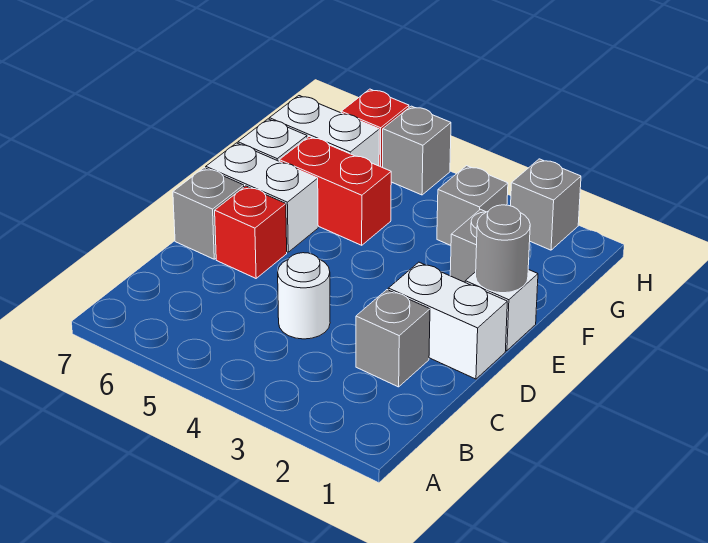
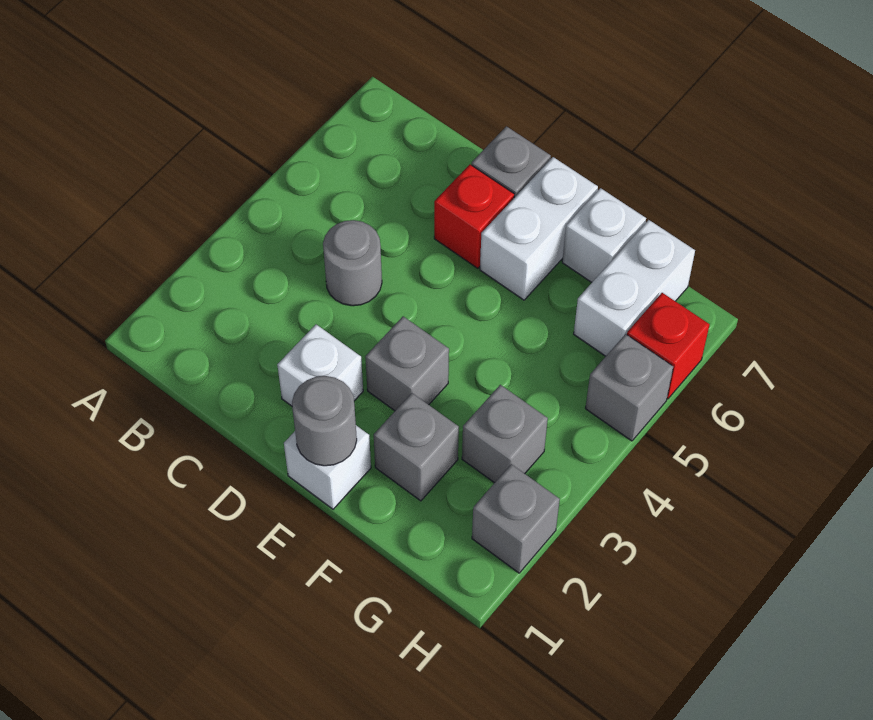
grey 1x1 brick [356,290,430,387] -> grey 1x1 brick moved to [365,316,449,411]
white 1x1 round brick [278,253,330,339] -> grey 1x1 round brick [323,220,382,306]
white 1x2 brick [388,262,507,379] -> white 1x1 brick [277,325,363,406]
red 1x2 brick [279,137,391,245] -> none

